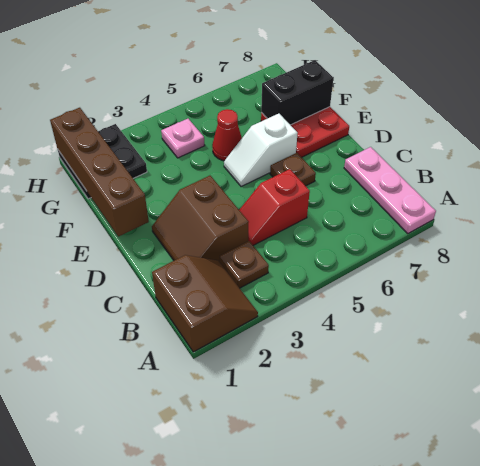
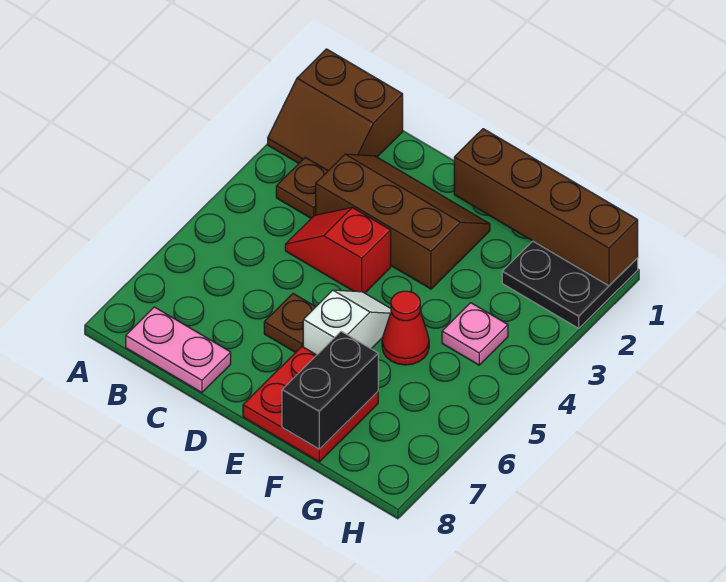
pink 1x3 plate [344,147,436,233] -> pink 1x2 plate [126,307,231,393]
brown 2x2 slope [152,176,249,262] -> brown 2x3 slope [316,154,490,289]
red 1x2 slope [239,169,310,245] -> red 1x2 slope turned to [285,207,391,293]

